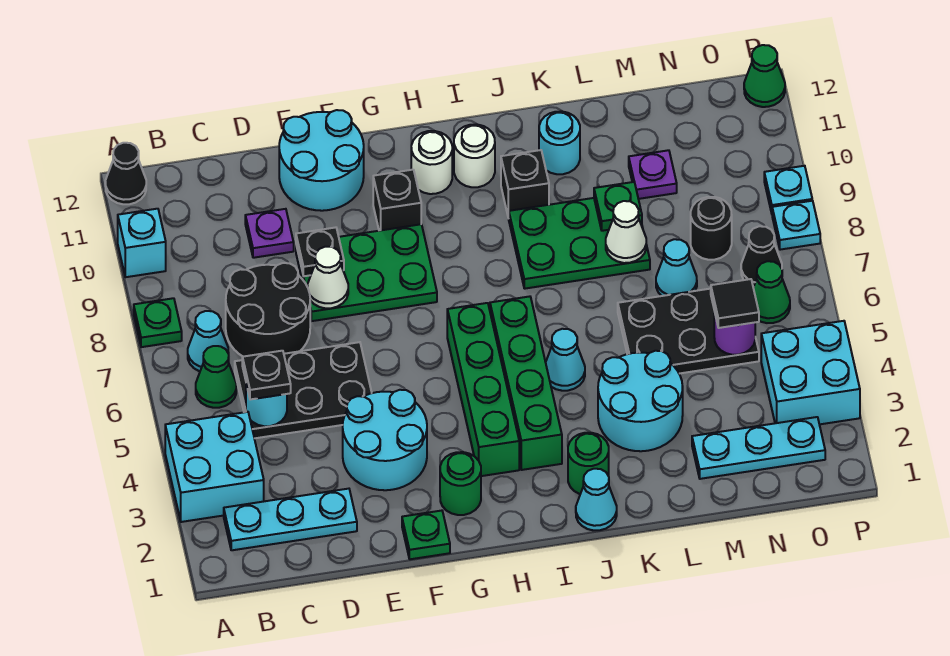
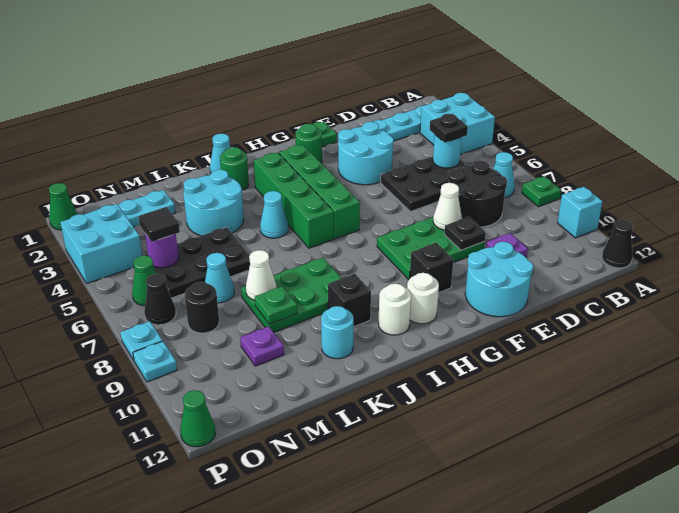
green 1x1 cone [196,346,236,408] -> green 1x1 cone moved to [49,183,78,230]

